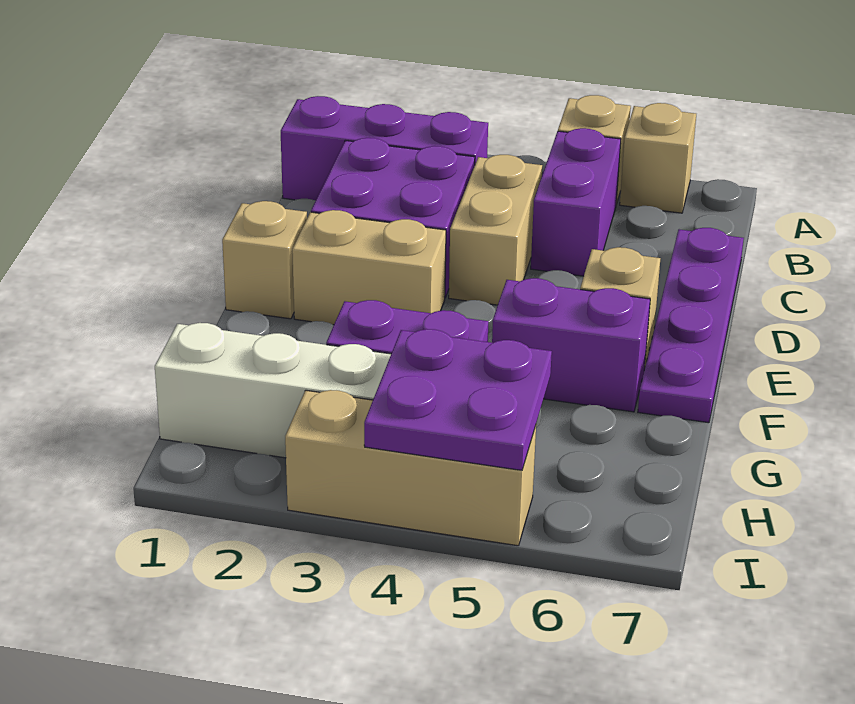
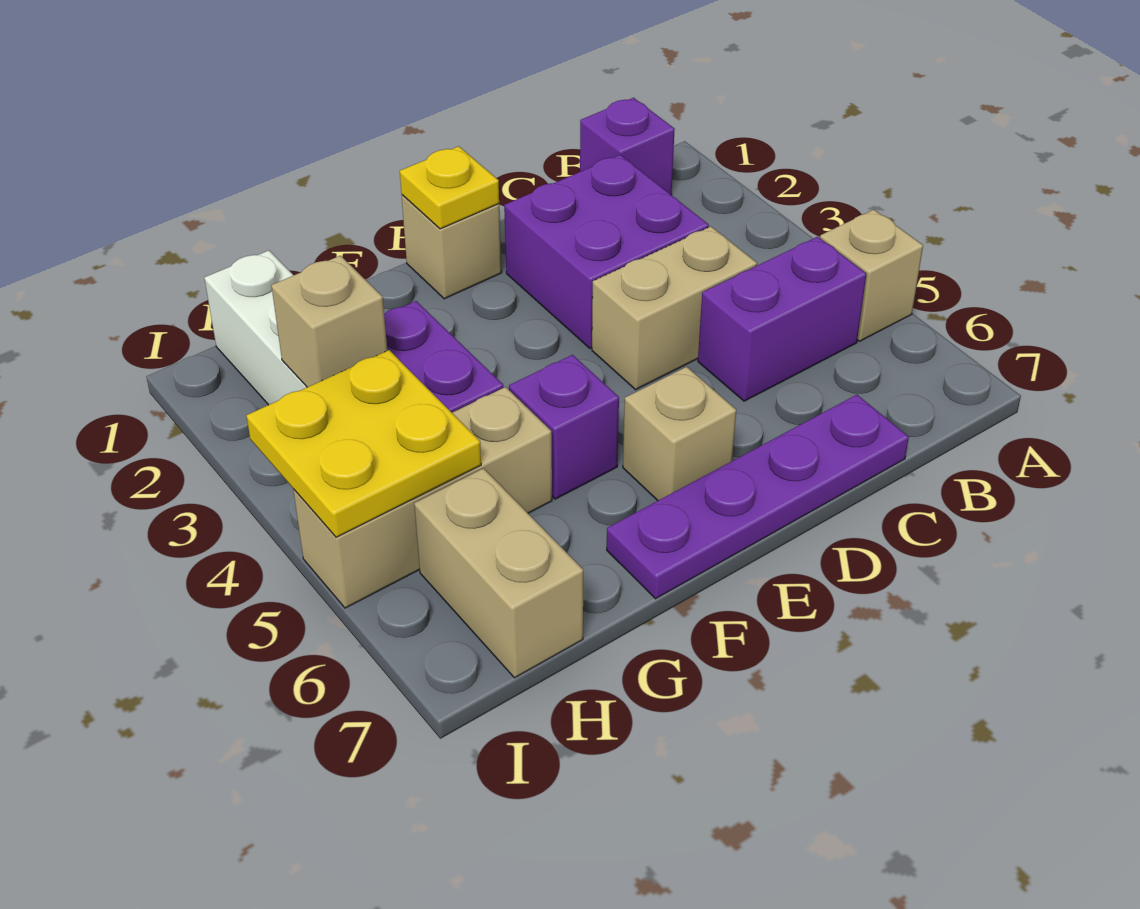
tan 1x1 brick [620,103,696,213] -> tan 1x1 brick moved to [271,256,387,387]
purple 1x3 brick [281,96,488,200] -> purple 1x1 brick [580,98,675,195]
none -> yellow 1x1 plate [400,146,499,229]
tan 1x2 brick [292,210,446,325] -> tan 1x2 brick moved to [414,468,583,678]
purple 1x2 brick [492,278,650,412] -> purple 1x1 brick [509,355,619,499]
purple 2x2 plate [364,329,552,470] -> yellow 2x2 plate [246,350,481,537]
tan 1x3 brick [285,390,536,546] -> tan 1x3 brick turned to [293,387,552,608]

